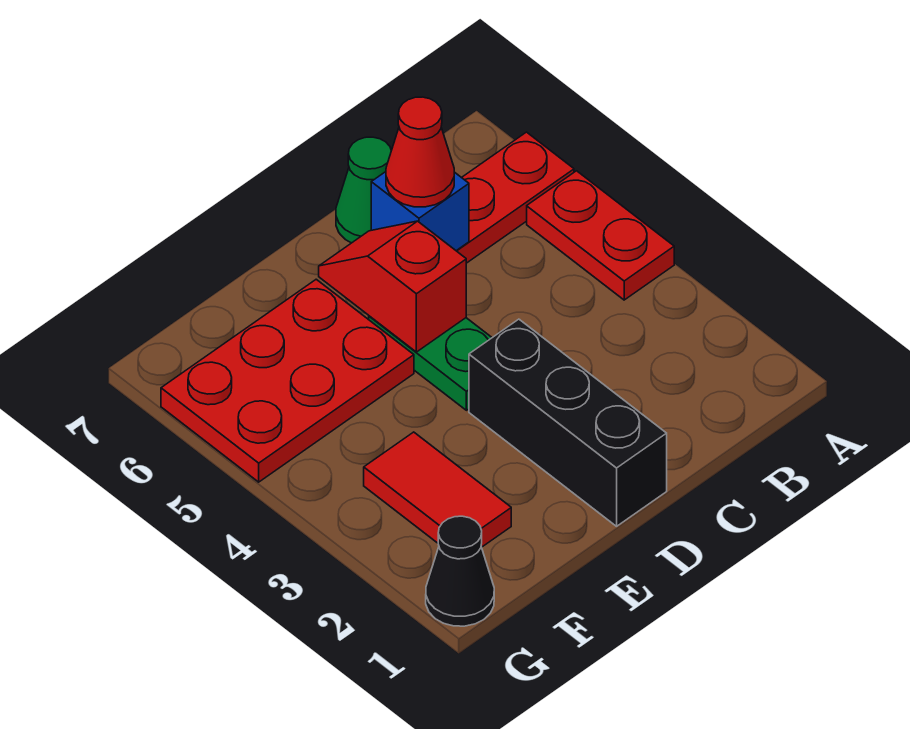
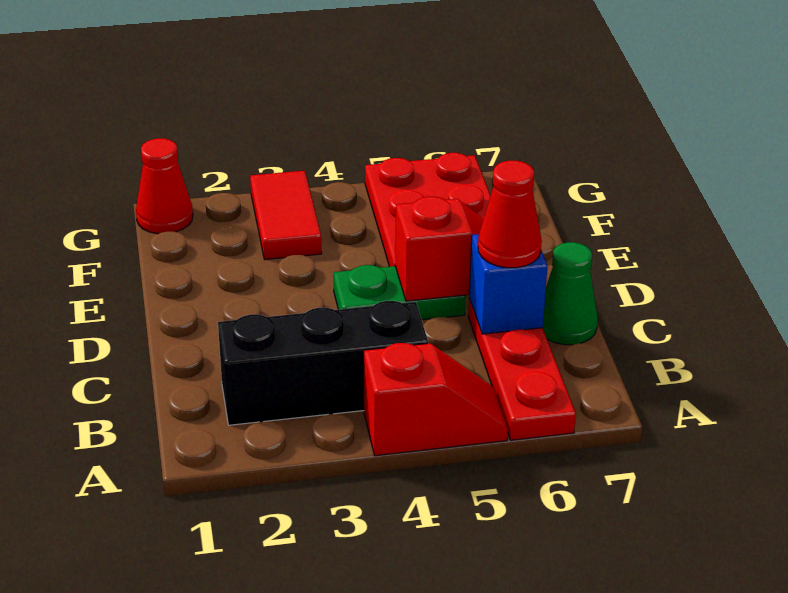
red 1x2 plate [527,171,674,300] -> red 1x2 slope [364,343,508,456]
black 1x3 brick [469,319,667,526] -> black 1x3 brick moved to [218,301,428,425]
red 1x2 tile [364,432,511,547] -> red 1x2 tile turned to [250,171,322,260]
black 1x1 cone [426,516,494,626] -> red 1x1 cone [136,138,193,234]

